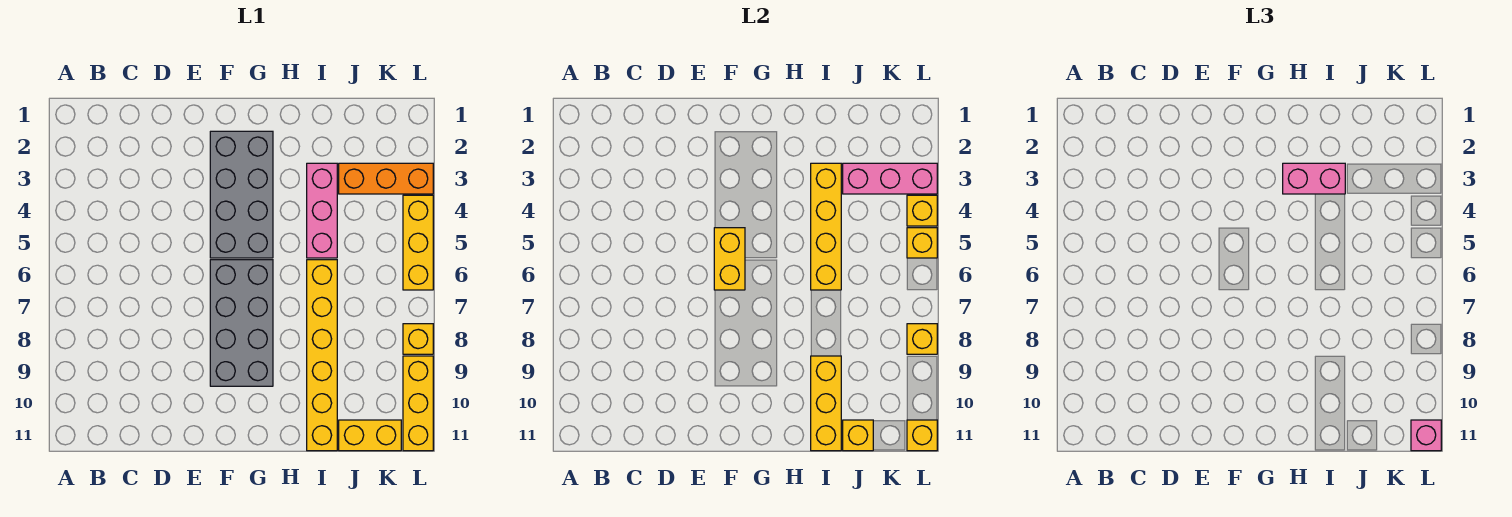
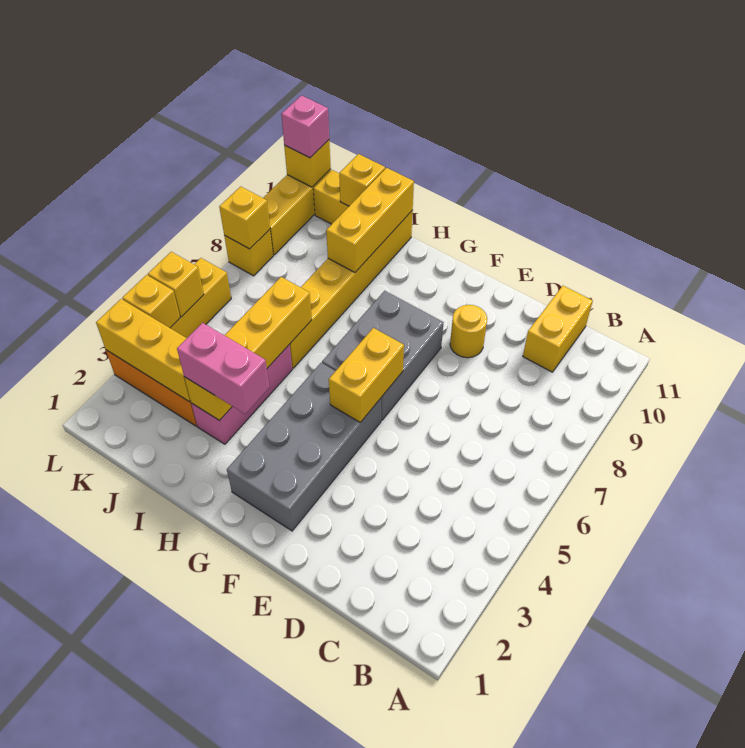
none -> yellow 1x2 brick [523,286,593,372]
none -> yellow 1x1 round brick [450,305,487,358]
grey 2x4 brick [210,260,273,386] -> grey 2x3 brick [322,291,444,420]
pink 1x3 brick [843,163,937,194] -> yellow 1x3 brick [96,299,191,402]

